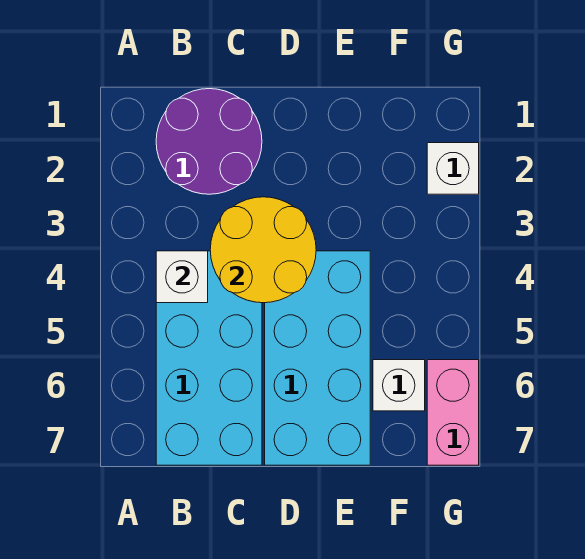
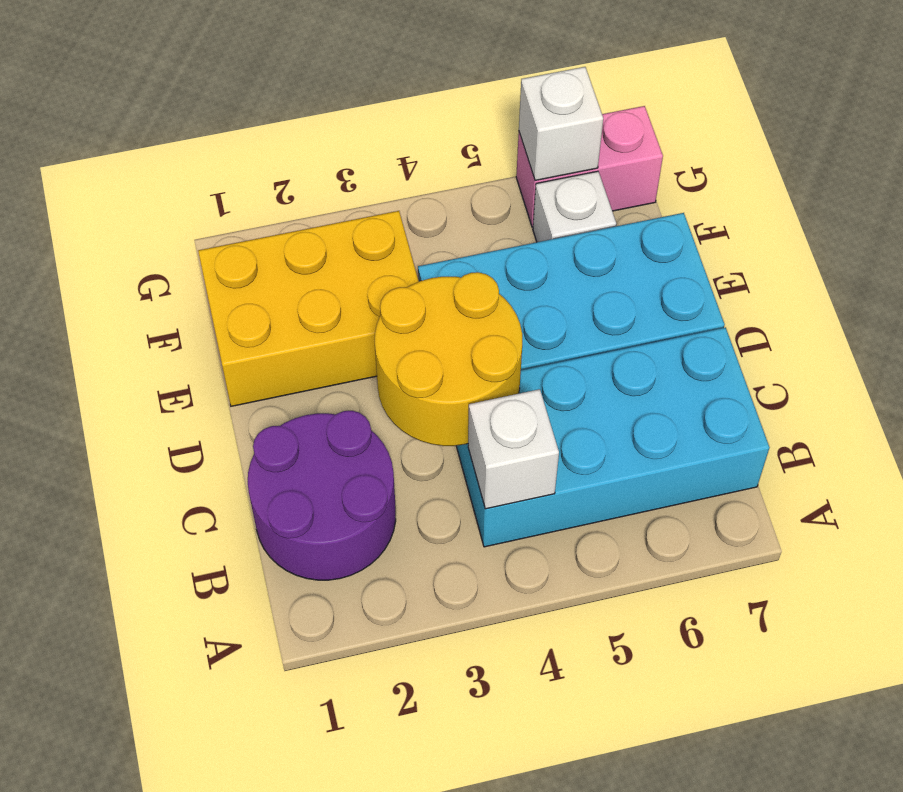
none -> yellow 2x3 brick [198,211,419,406]
white 1x1 brick [427,143,479,194] -> white 1x1 brick moved to [519,67,603,180]

